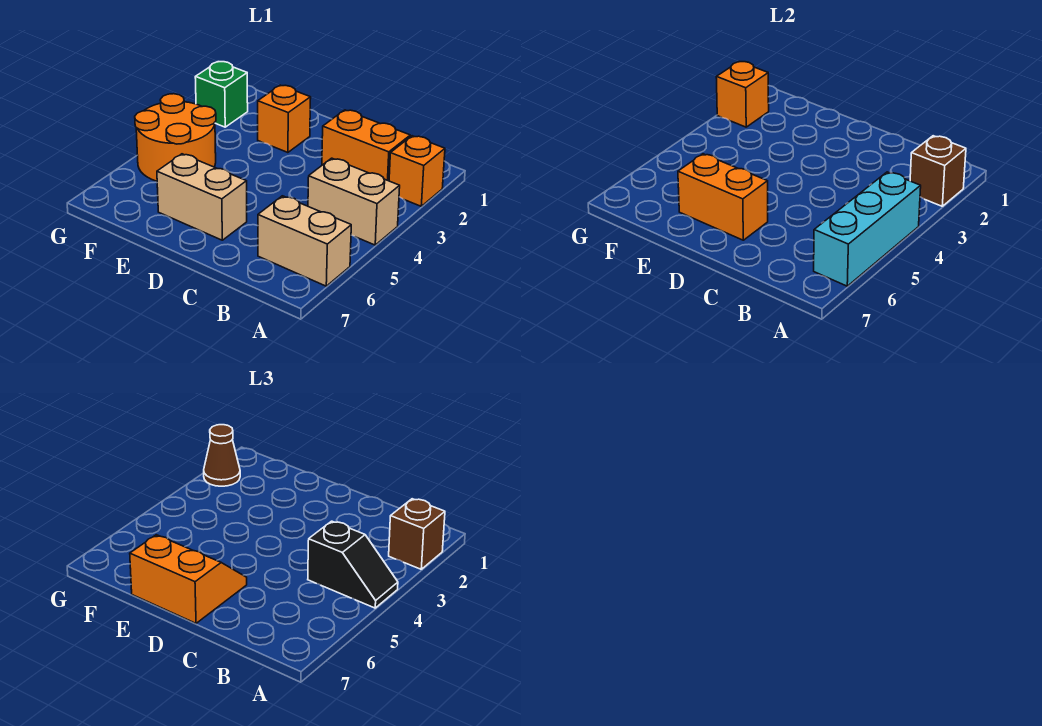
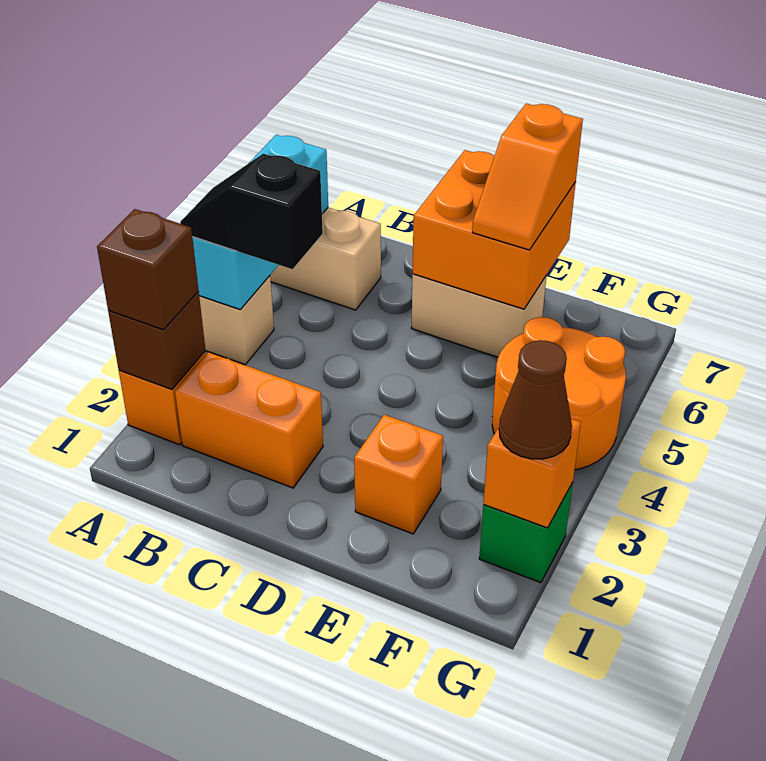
tan 1x2 brick [308,158,400,245] -> tan 1x1 brick [199,276,274,365]
orange 1x2 brick [678,154,768,240] -> orange 2x2 brick [412,150,576,309]
orange 2x2 slope [130,535,247,623] -> orange 1x2 slope [472,104,583,250]

